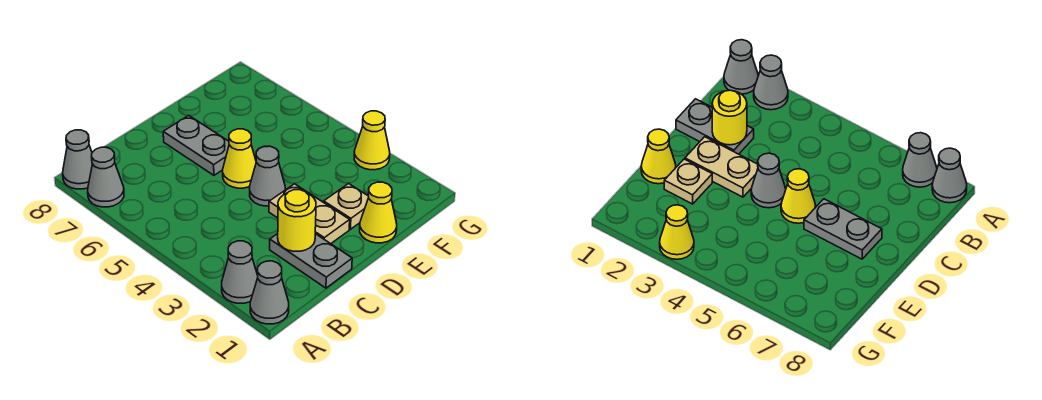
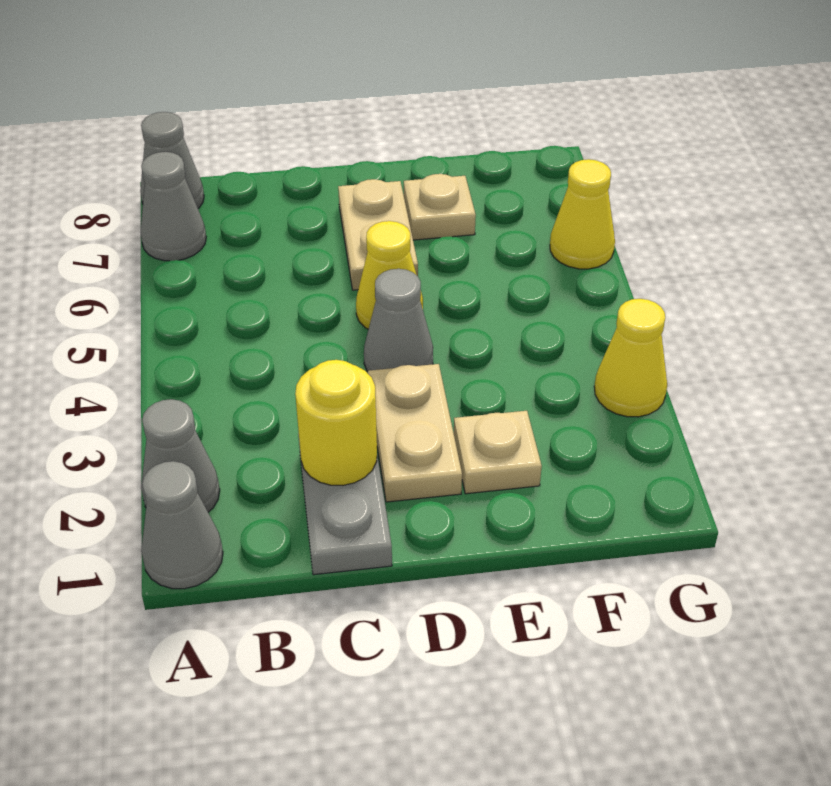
grey 1x2 plate [163,115,229,175] -> tan 1x2 plate [338,179,418,290]
yellow 1x1 cone [360,182,397,243] -> yellow 1x1 cone moved to [550,159,615,269]
none -> tan 1x1 plate [404,174,476,240]

